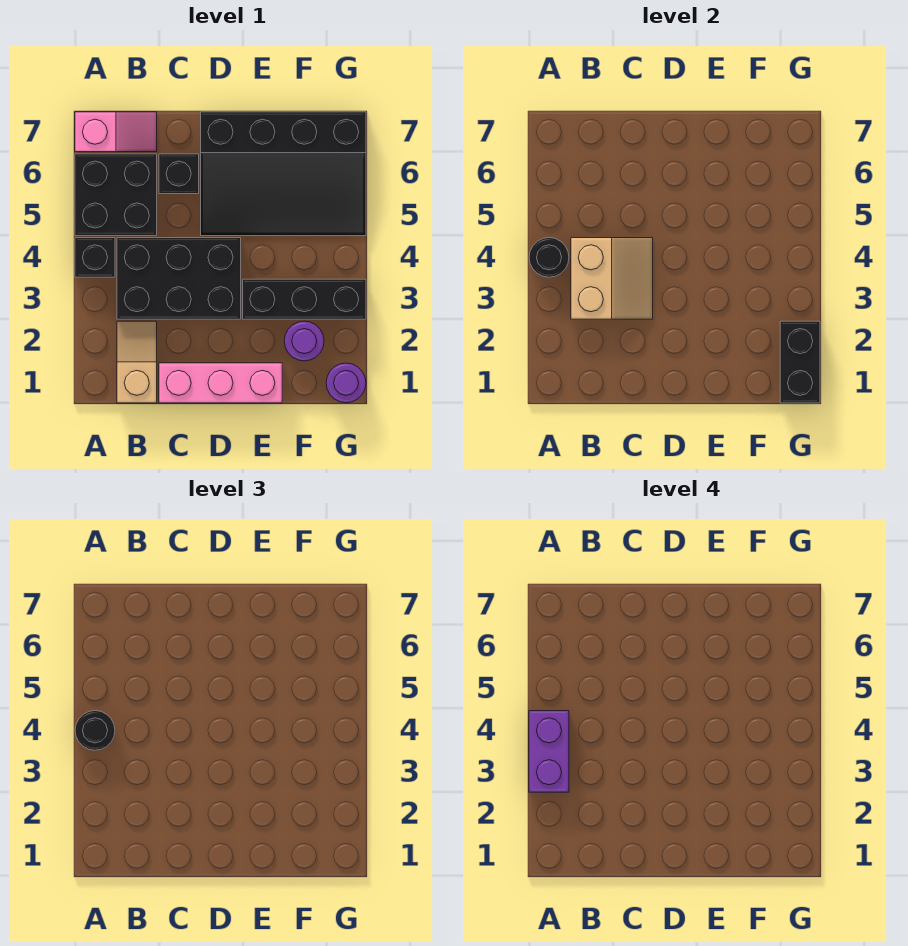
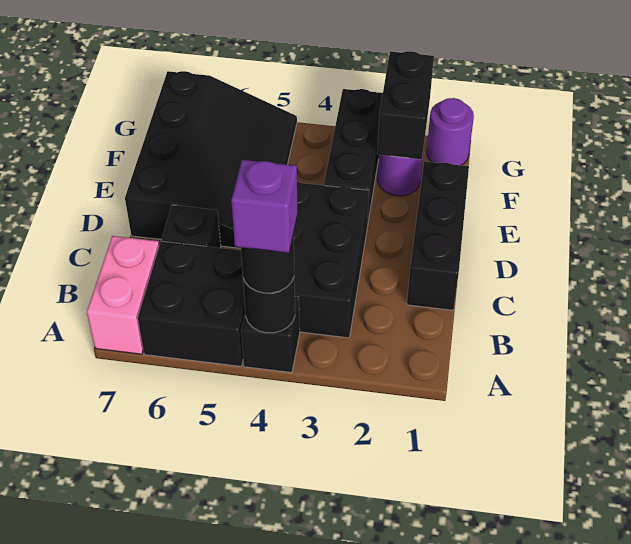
purple 1x2 brick [529,711,569,792] -> purple 1x1 brick [231,160,298,253]
pink 1x2 slope [75,112,157,152] -> pink 1x2 brick [87,236,159,354]
tan 1x2 slope [117,321,157,403] -> none
tan 2x2 slope [571,238,653,319] -> none
pink 1x3 brick [159,363,282,403] -> black 1x3 brick [407,162,469,310]
black 1x2 brick [780,321,820,403] -> black 1x2 brick turned to [377,51,434,159]

